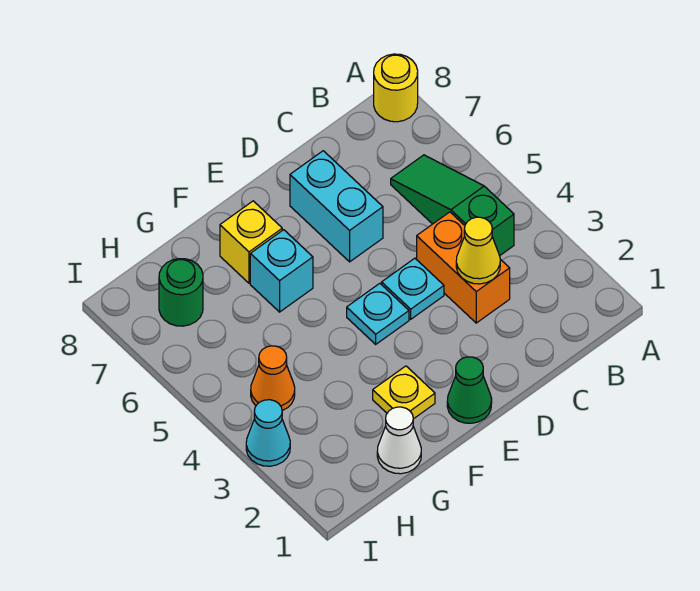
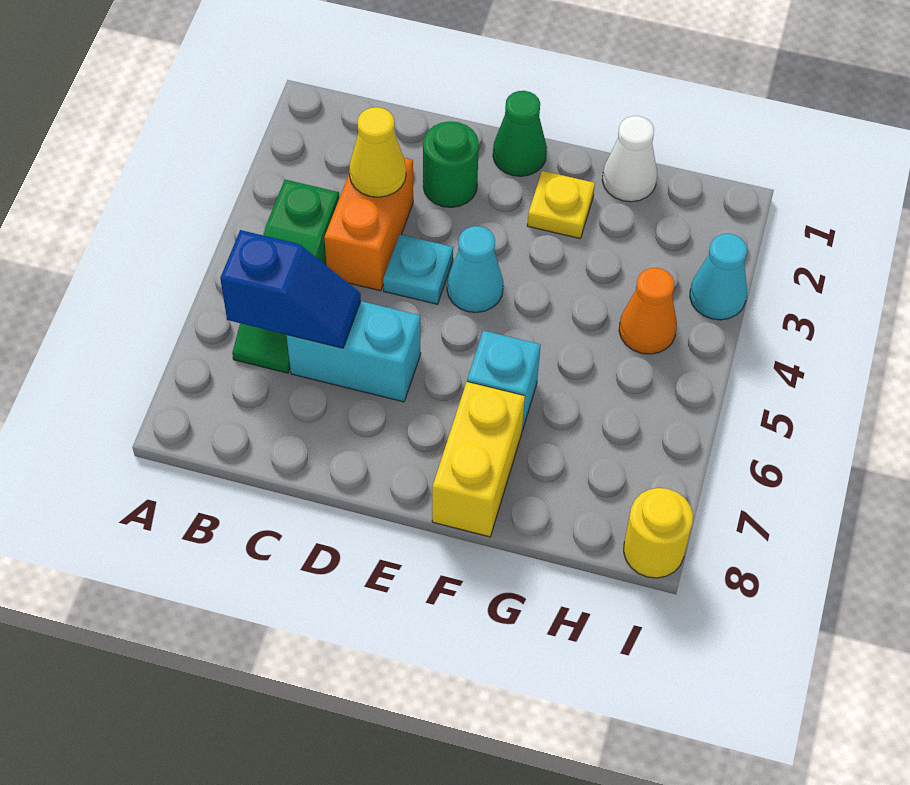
yellow 1x1 round brick [374,54,418,122] -> yellow 1x1 round brick moved to [624,488,693,578]
none -> blue 1x2 slope [220,230,361,348]
cyan 1x2 brick [290,151,383,262] -> cyan 1x2 brick turned to [286,301,421,402]
cyan 1x1 plate [347,283,409,344] -> cyan 1x1 cone [447,226,503,313]
yellow 1x1 brick [220,201,282,283] -> yellow 1x2 brick [432,382,525,537]
green 1x1 round brick [159,259,203,326] -> green 1x1 round brick moved to [423,122,479,207]

